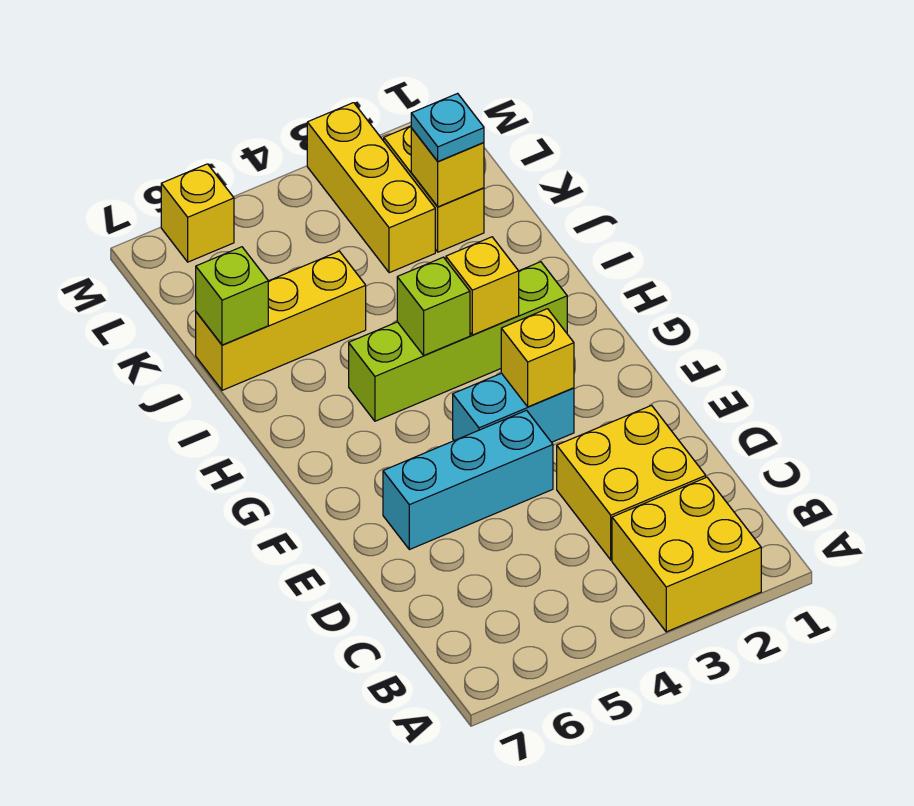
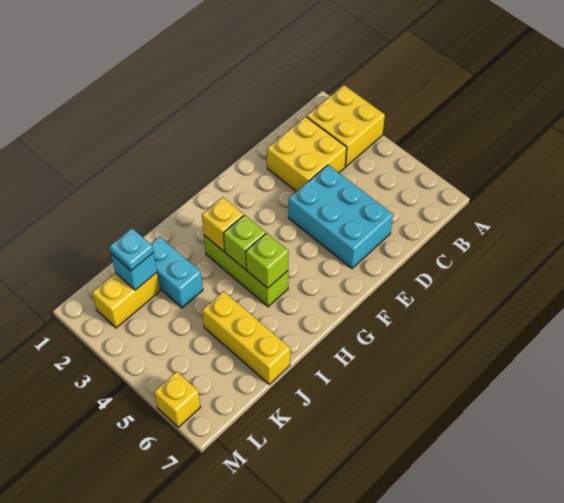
cyan 1x3 brick [383,410,553,550] -> cyan 2x3 brick [288,165,393,268]
cyan 1x2 brick [453,373,574,442] -> cyan 1x2 brick moved to [151,237,203,308]
yellow 1x1 brick [501,309,574,407] -> none
lime 1x4 brick [349,262,567,421] -> lime 1x3 brick [204,235,288,307]
lime 1x1 brick [196,247,268,345] -> lime 1x1 brick moved to [246,233,289,288]
yellow 1x1 brick [411,128,484,207] -> cyan 1x1 brick [111,253,157,290]
yellow 1x3 brick [307,103,435,273] -> none

